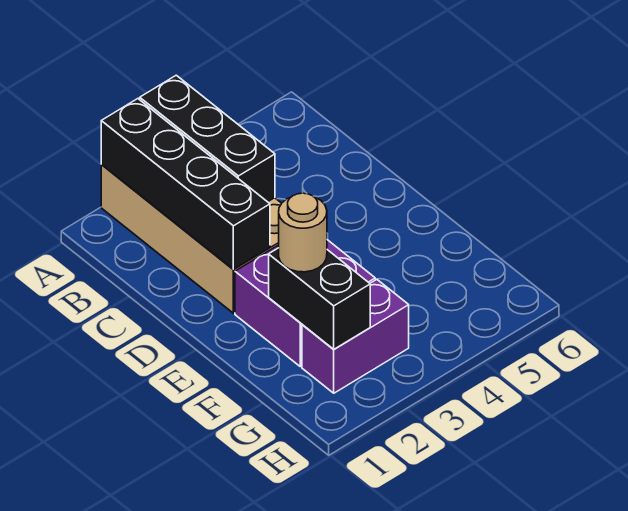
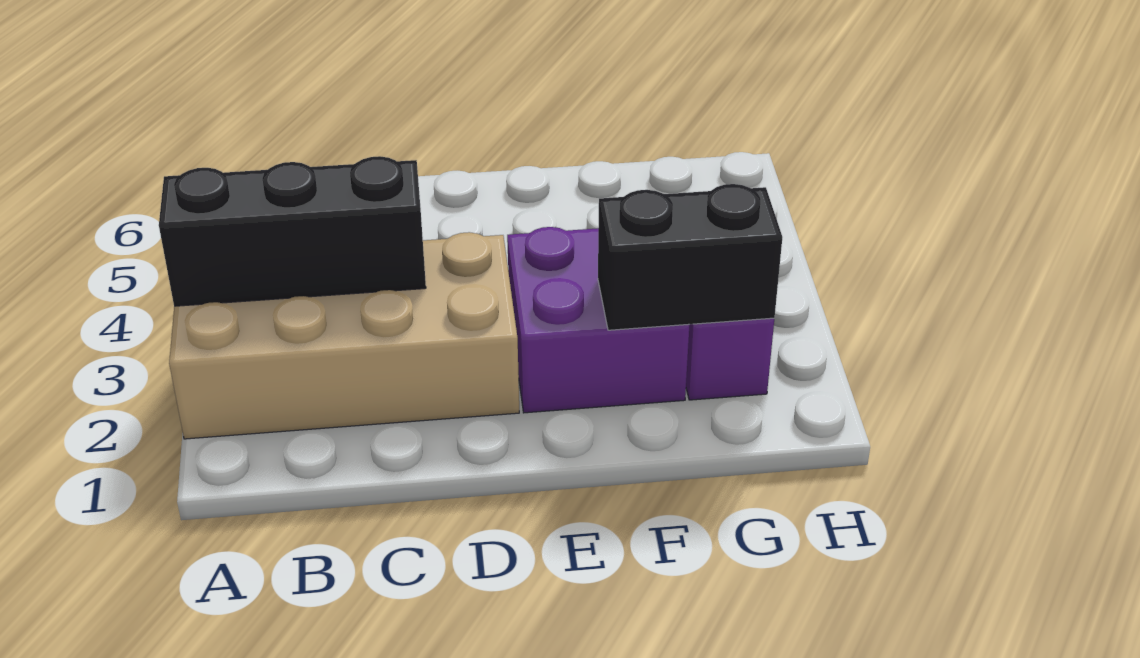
black 1x4 brick [101,99,270,269] -> none
tan 1x1 round brick [279,193,327,272] -> none

